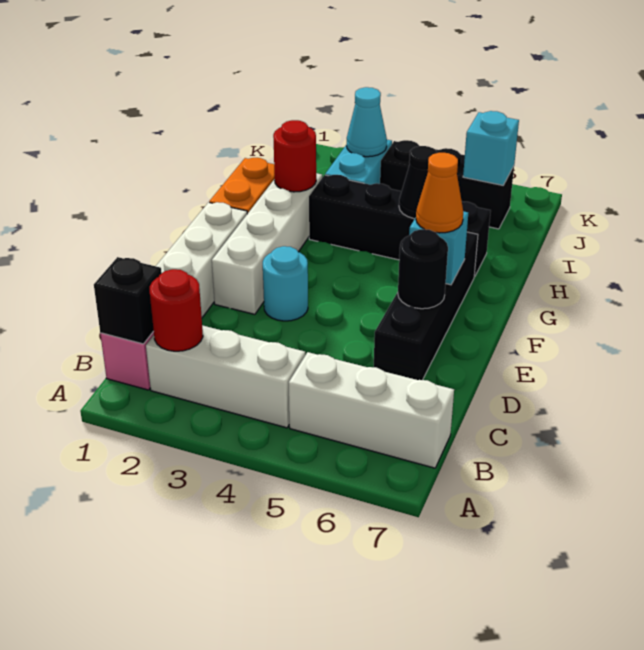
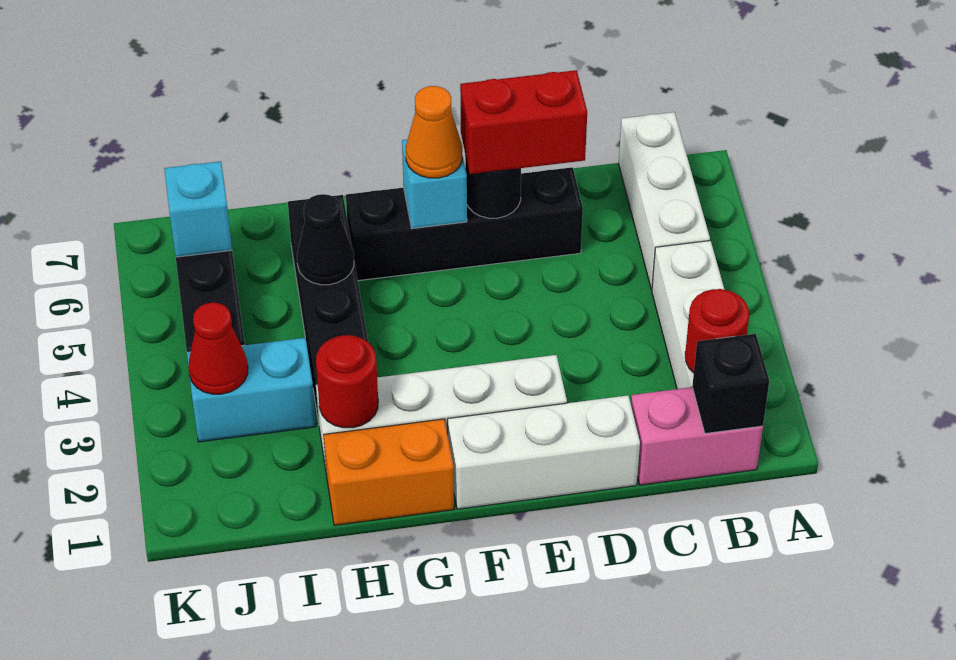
none -> red 1x2 brick [460,70,587,174]
cyan 1x1 round brick [263,246,308,321] -> none
cyan 1x1 cone [347,87,387,157] -> red 1x1 cone [188,302,248,394]

